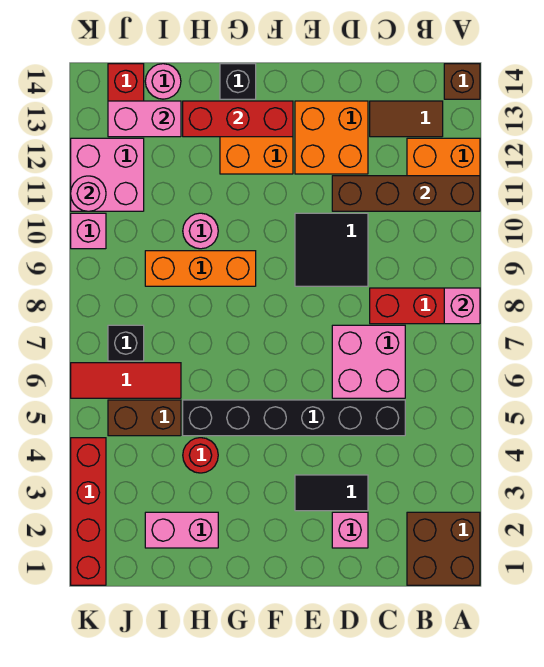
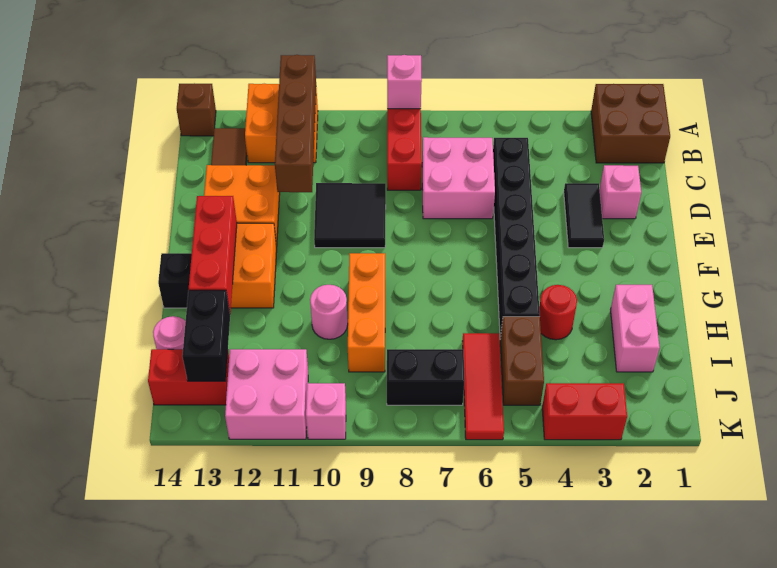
pink 1x2 brick [108,101,181,137] -> black 1x2 brick [182,290,230,381]
black 1x1 brick [108,325,144,361] -> black 1x2 brick [387,349,465,405]
red 1x4 brick [71,438,106,585] -> red 1x2 brick [542,383,627,440]
pink 1x1 round brick [71,176,106,211] -> none

